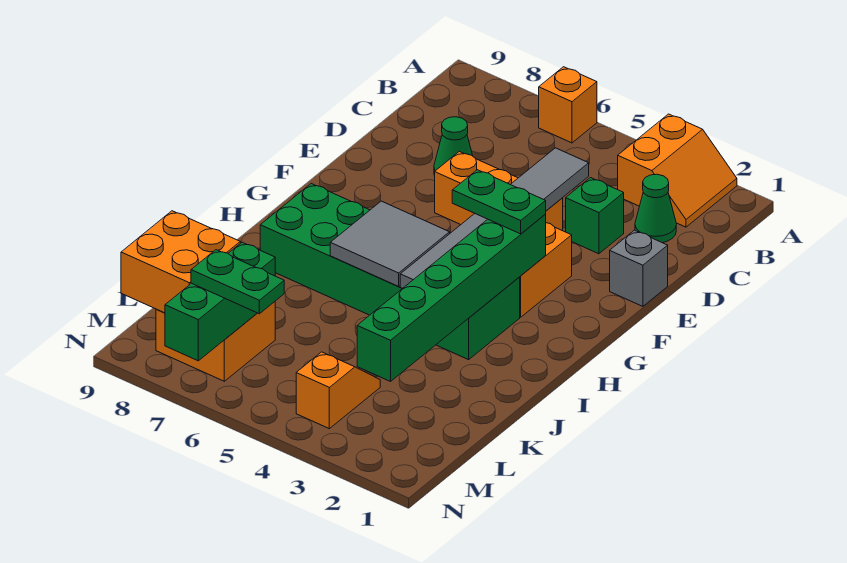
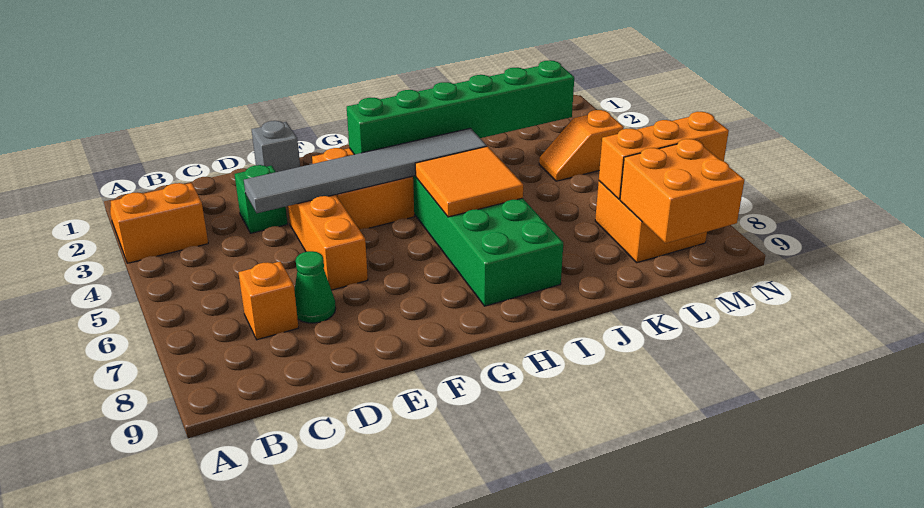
orange 1x1 brick [539,67,597,143] -> orange 1x1 brick moved to [238,261,299,340]
green 1x1 cone [635,174,676,243] -> none
green 1x2 plate [452,170,546,234] -> none
grey 2x2 tile [330,201,450,286] -> orange 2x2 tile [415,146,523,217]
green 1x3 brick [165,242,275,361] -> orange 1x3 brick [599,112,729,199]
green 1x2 plate [191,250,284,314] -> none

